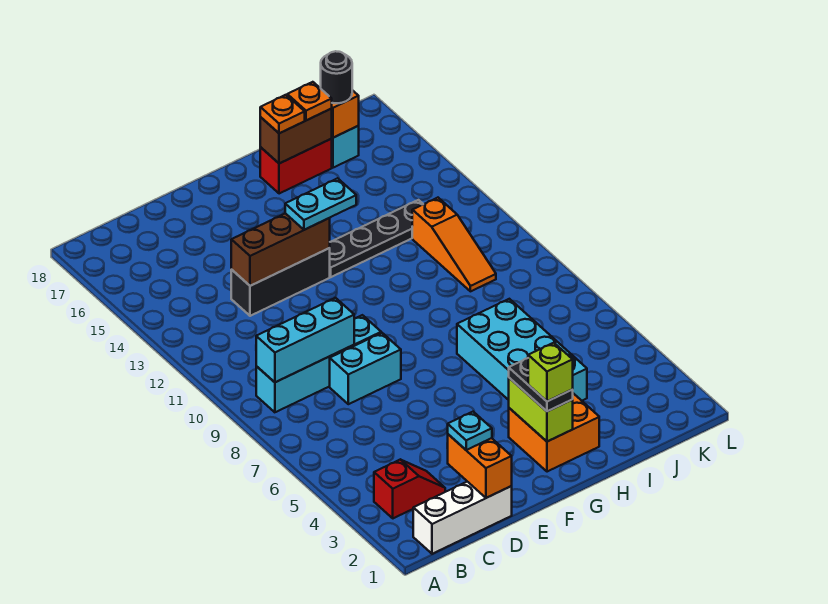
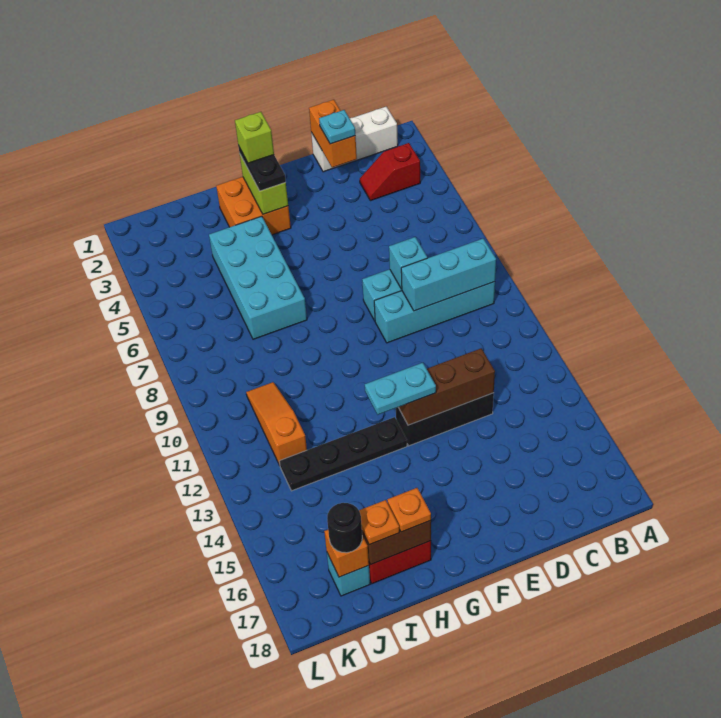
none -> cyan 1x1 brick [389,237,427,289]

